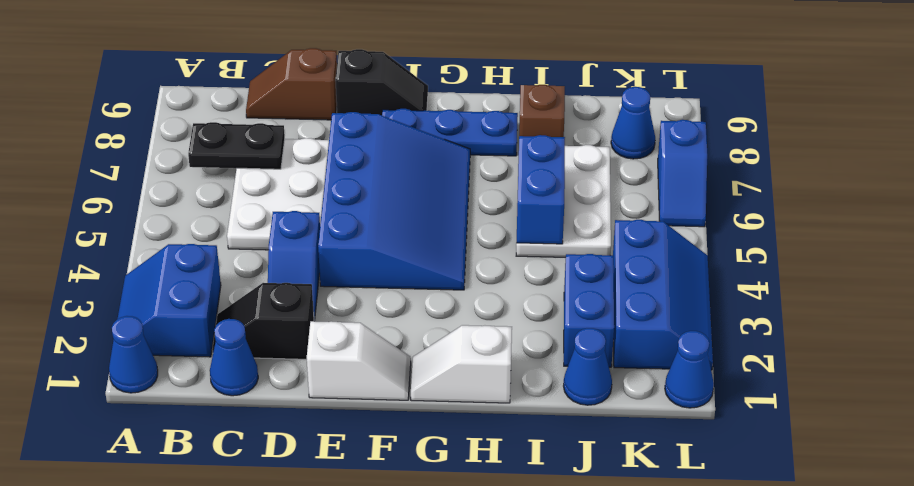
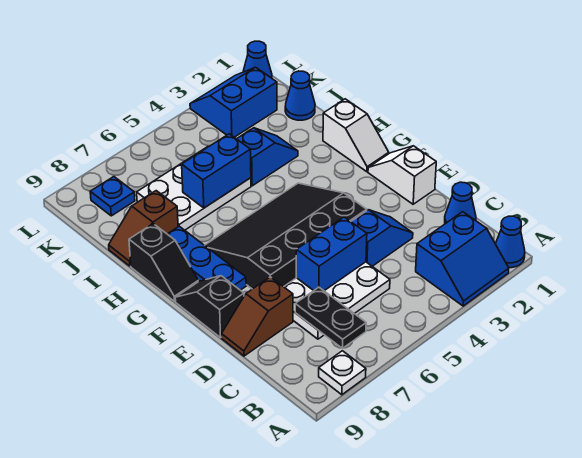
none -> white 1x1 plate [319,351,366,395]
black 1x2 slope [213,283,314,359] -> black 1x2 slope moved to [129,224,198,301]
brown 1x2 slope [246,48,337,120] -> brown 1x2 slope turned to [222,277,293,356]
blue 3x4 slope [318,112,470,290] -> black 3x4 slope [205,183,367,289]
blue 1x2 brick [564,254,614,367] -> blue 1x2 brick moved to [296,217,367,291]
blue 2x3 slope [613,220,713,370] -> blue 2x2 slope [190,67,277,137]
blue 1x1 cone [611,87,655,159] -> blue 1x1 plate [90,177,135,216]
blue 1x2 slope [658,120,707,227] -> blue 1x2 slope moved to [237,128,298,186]

